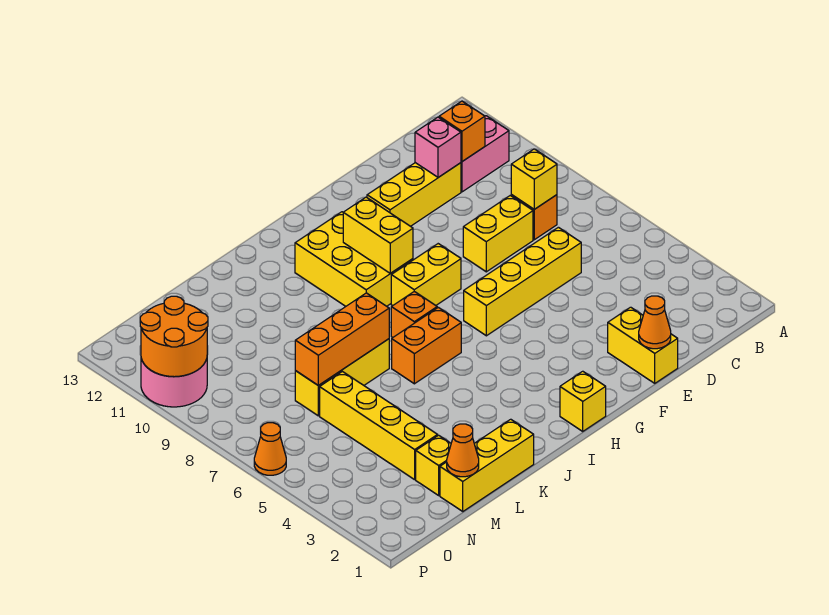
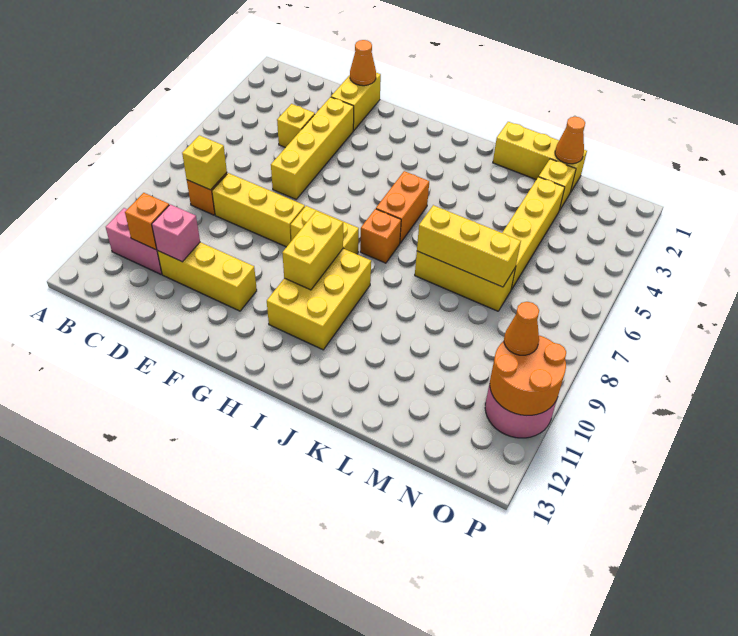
yellow 1x4 brick [464,227,581,336] -> yellow 1x4 brick turned to [271,97,354,199]
yellow 1x2 brick [463,196,533,272] -> yellow 1x3 brick [212,173,305,247]
yellow 1x1 brick [560,371,606,431] -> yellow 1x1 brick moved to [277,104,315,148]
orange 1x2 brick [392,307,461,384] -> orange 1x2 brick turned to [376,171,429,243]
orange 1x3 brick [295,293,389,385] -> yellow 1x3 brick [417,205,521,287]
orange 1x1 cone [254,423,286,475] -> orange 1x1 cone moved to [504,302,539,355]

